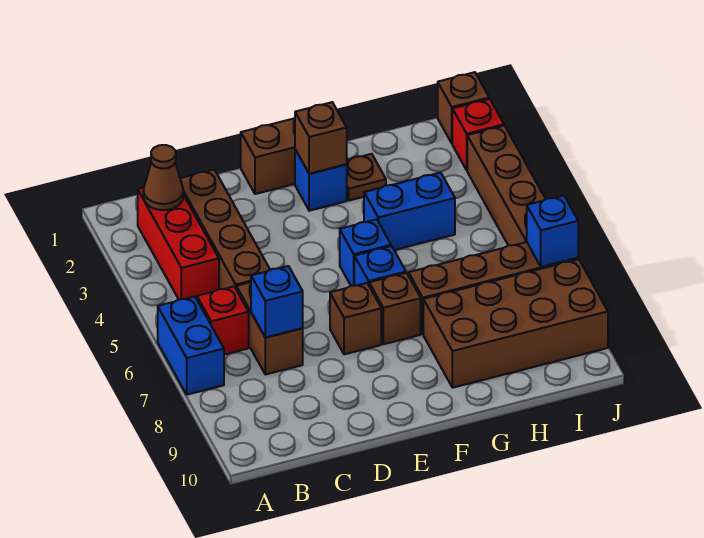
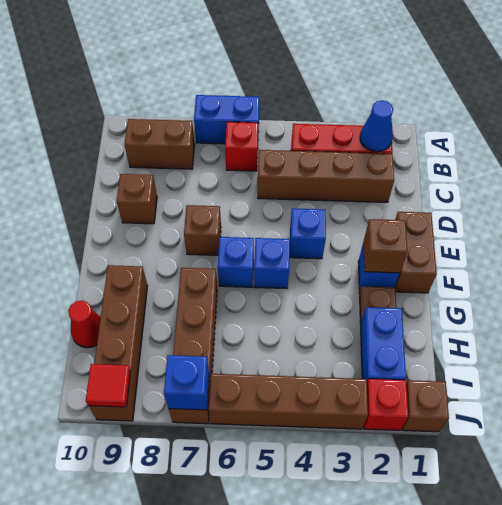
brown 1x1 cone [143,145,183,210] -> blue 1x1 cone [360,101,393,152]
brown 1x2 brick [236,282,303,375] -> brown 1x2 brick moved to [124,119,195,169]
blue 1x1 brick [251,266,303,337] -> blue 1x1 brick moved to [290,208,326,259]
brown 1x1 brick [369,273,421,344] -> brown 1x1 brick moved to [117,174,157,224]
blue 1x2 brick [364,173,455,250] -> blue 1x2 brick moved to [361,307,406,382]
brown 2x4 brick [423,259,608,388] -> brown 1x4 brick [89,265,148,421]
none -> red 1x1 cone [68,301,101,348]
none -> red 1x1 tile [86,364,131,407]

